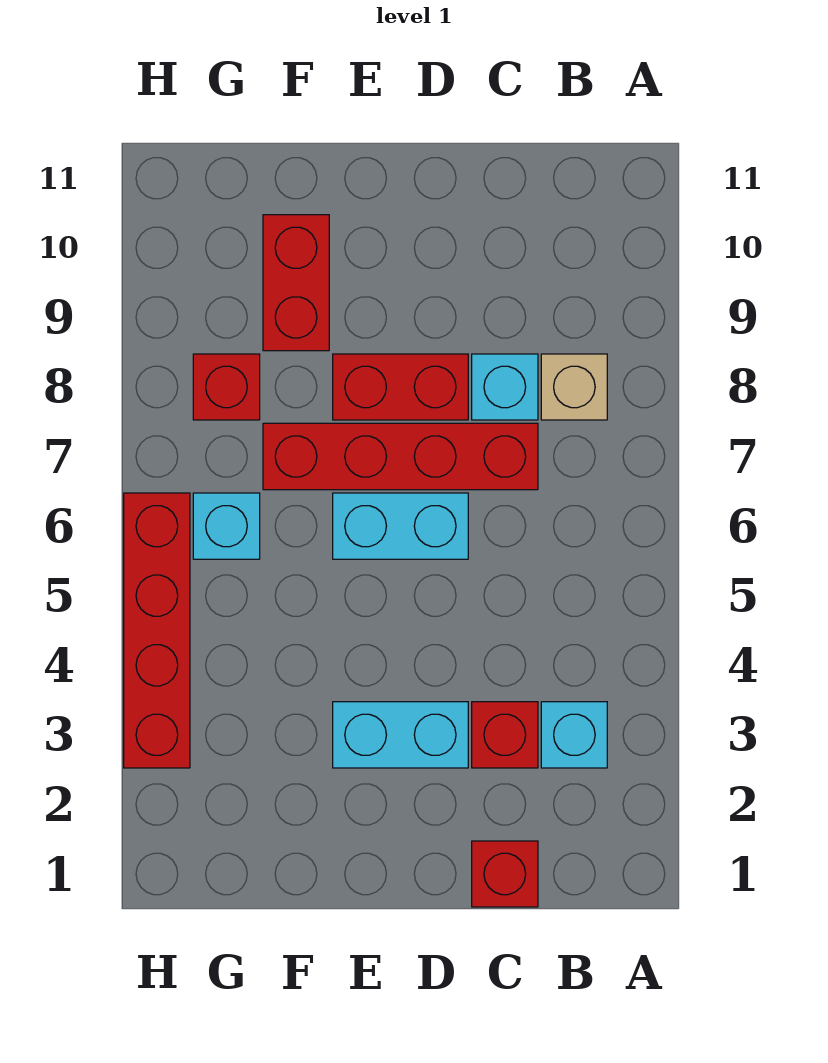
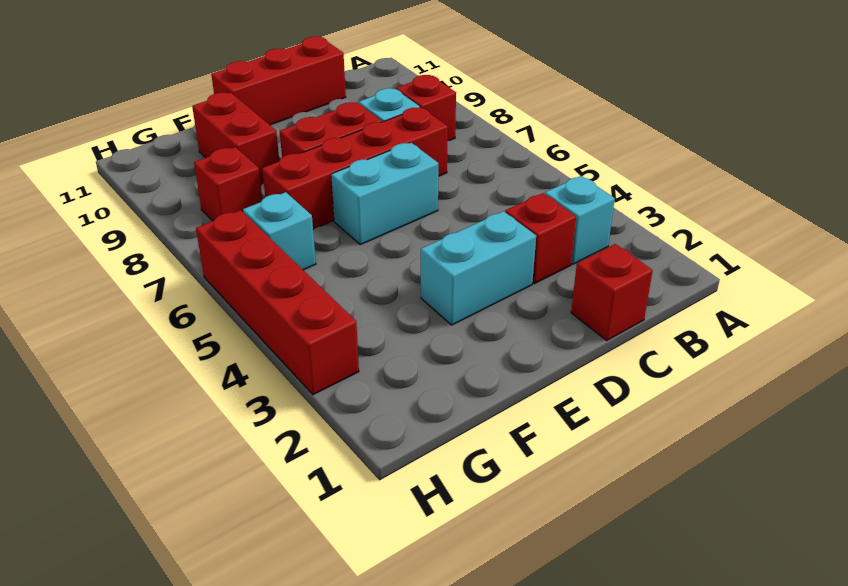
tan 1x1 brick [541,354,607,420] -> red 1x1 brick [396,75,456,141]
none -> red 1x3 brick [211,36,346,125]

